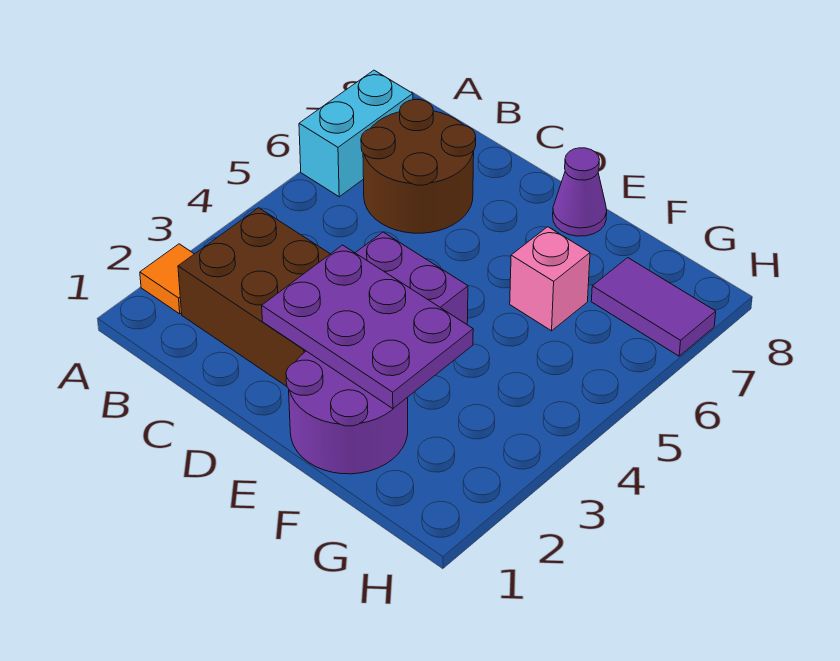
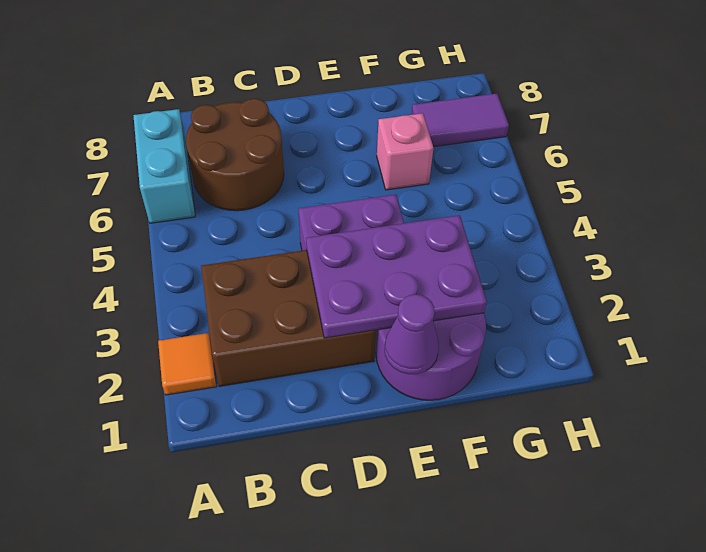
purple 1x1 cone [553,148,607,236] -> purple 1x1 cone moved to [385,294,439,374]

